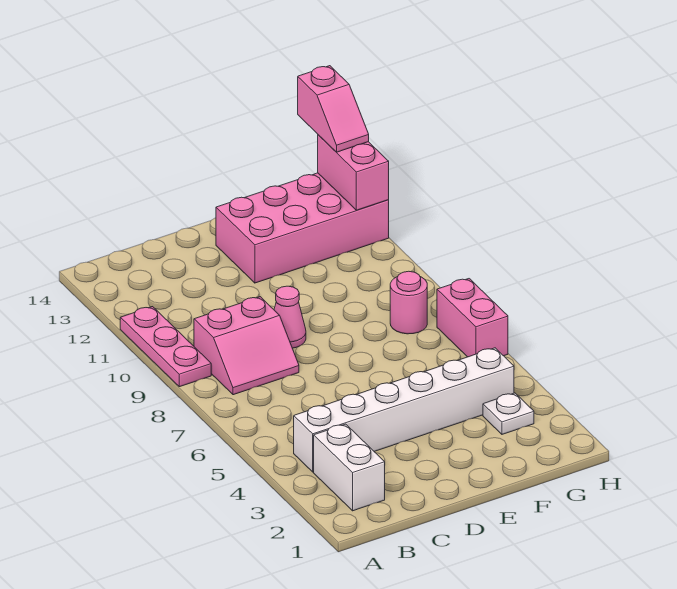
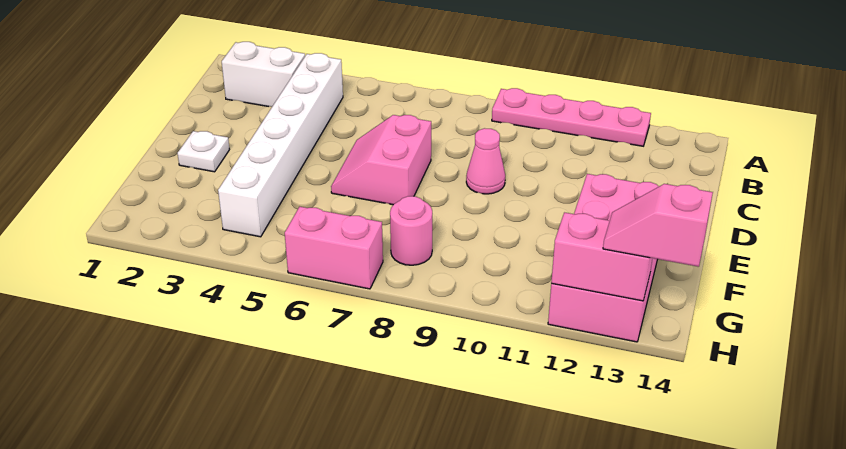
pink 1x3 plate [120,307,211,387] -> pink 1x4 plate [492,88,651,146]
pink 2x2 slope [194,297,299,395] -> pink 2x2 slope moved to [331,115,431,205]
white 1x1 plate [483,393,534,434] -> white 1x1 plate moved to [178,131,229,172]

